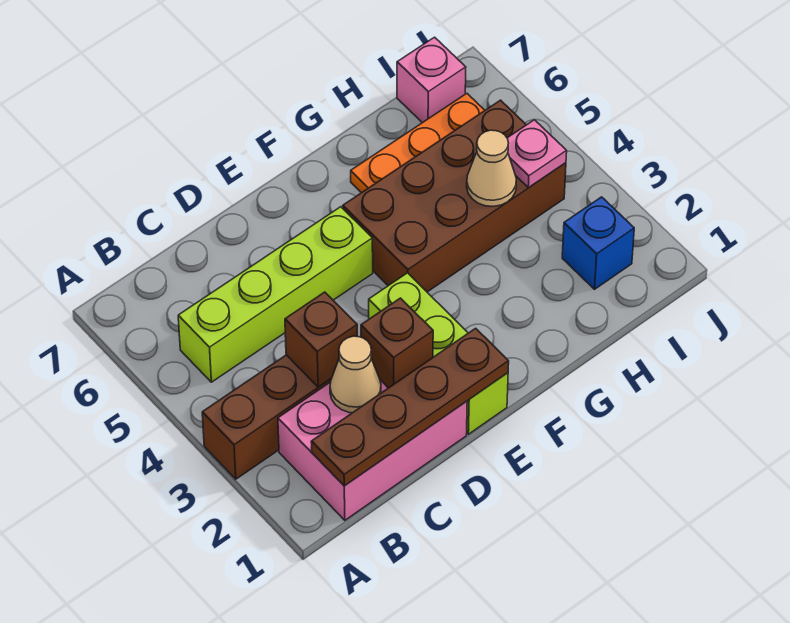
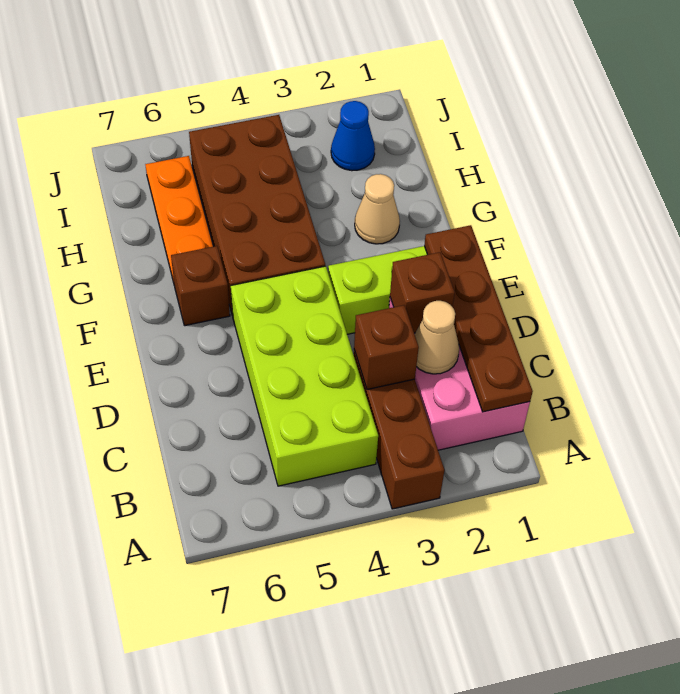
lime 1x4 brick [178,207,373,382] -> lime 2x4 brick [231,266,378,486]
none -> brown 1x1 brick [171,246,230,326]
tan 1x1 cone [467,130,516,206] -> tan 1x1 cone moved to [355,174,400,244]
blue 1x1 brick [562,197,634,289] -> blue 1x1 cone [331,101,375,171]
pink 1x1 plate [507,120,567,188] -> none
pink 1x1 brick [397,37,466,123] -> none

